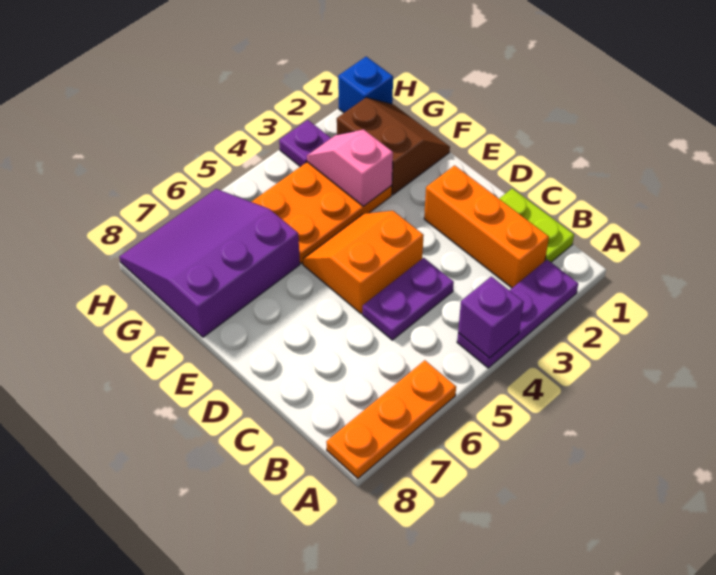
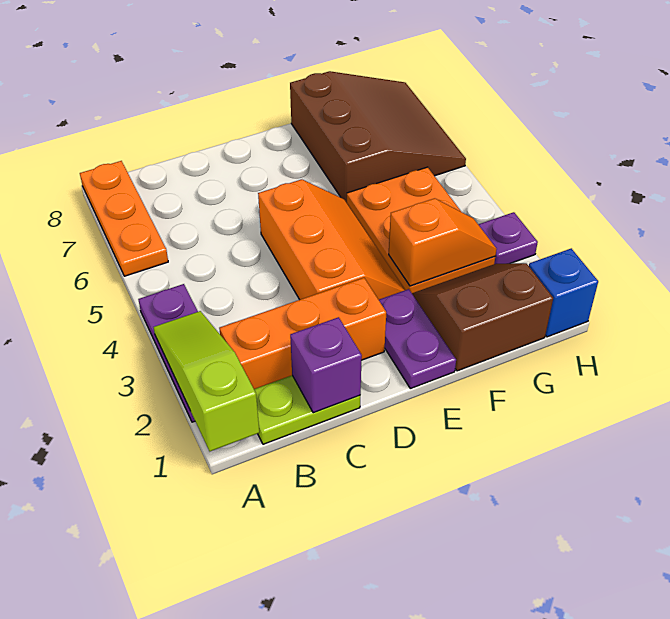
none -> lime 1x3 slope [154,311,259,451]
purple 1x1 brick [458,277,524,358] -> purple 1x1 brick moved to [290,317,362,413]
purple 1x2 plate [363,258,454,340] -> purple 1x2 plate moved to [379,289,456,389]
orange 2x2 slope [303,211,424,314] -> orange 2x3 slope [258,179,405,300]
brown 2x2 slope [337,98,450,195] -> brown 2x2 slope turned to [412,263,553,371]
pink 1x2 slope [307,130,393,206] -> orange 1x2 slope [389,198,497,286]
purple 3x3 slope [119,189,300,337] -> brown 3x3 slope [290,71,466,202]

